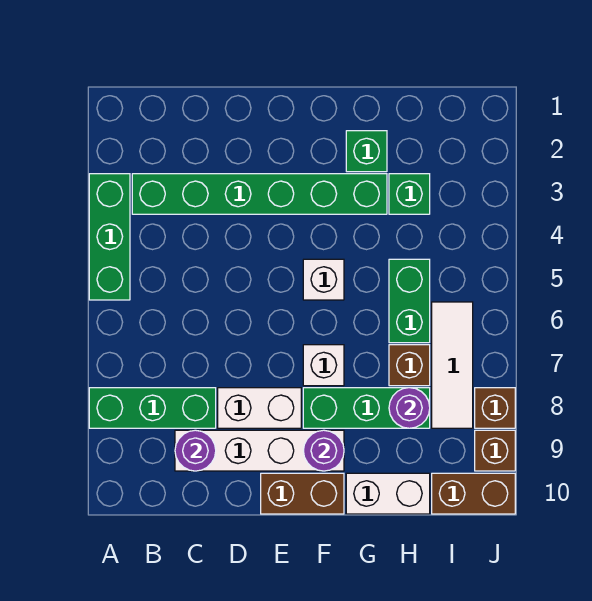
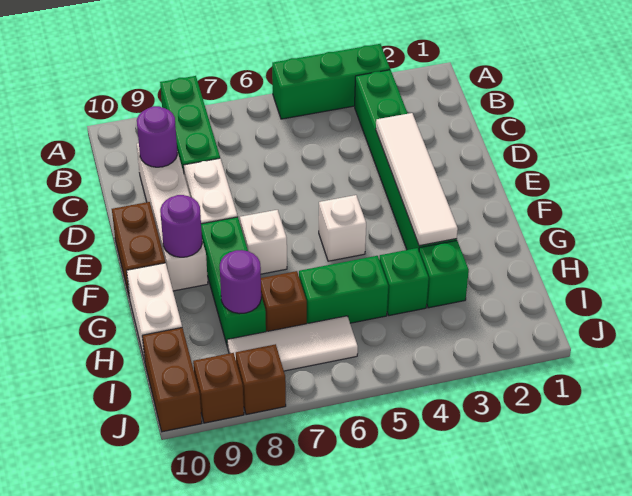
none -> white 1x4 tile [376,113,458,246]
green 1x1 brick [346,131,387,172] -> green 1x1 brick moved to [379,248,429,316]

